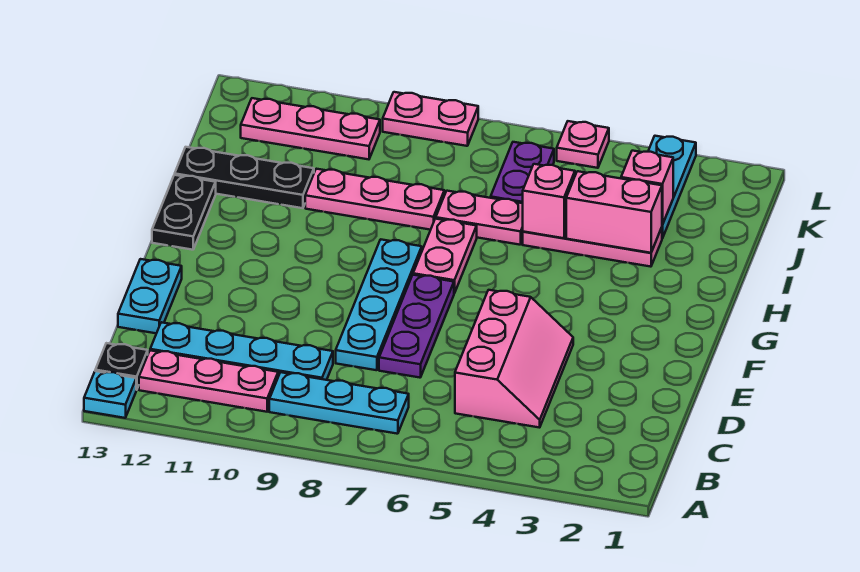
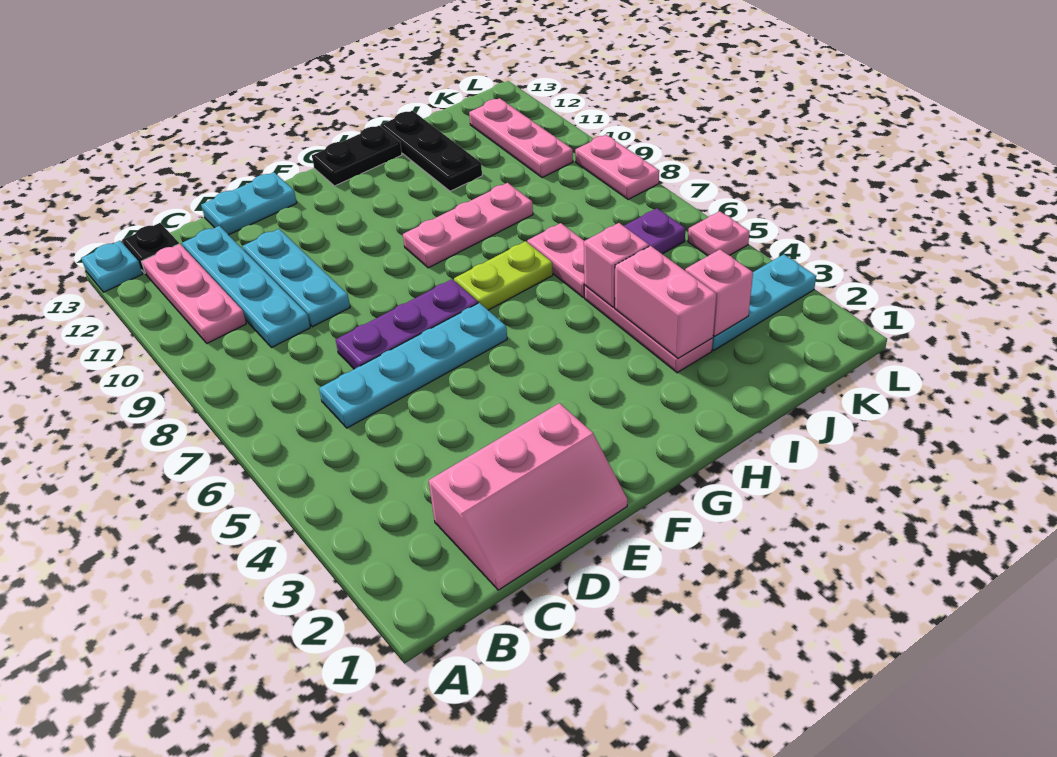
cyan 1x3 plate [269,372,409,434] -> cyan 1x3 plate moved to [242,229,350,327]
pink 2x3 slope [455,290,573,428] -> pink 2x3 slope moved to [429,403,627,590]
cyan 1x4 plate [336,239,422,370] -> cyan 1x4 plate moved to [319,303,507,428]
pink 1x2 plate [413,219,477,293] -> lime 1x2 plate [454,241,553,310]
pink 1x3 plate [305,169,444,230] -> pink 1x3 plate turned to [403,183,533,268]

